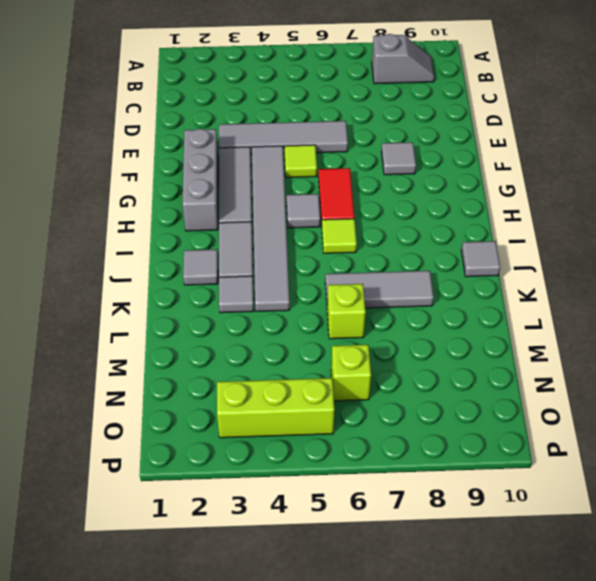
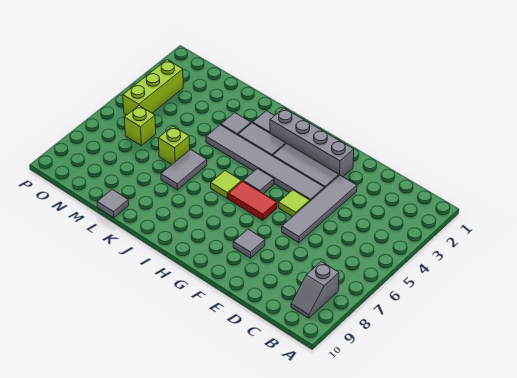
grey 1x3 brick [183,129,218,231] -> grey 1x4 brick [270,108,354,177]
grey 1x1 tile [461,241,500,277] -> grey 1x1 tile moved to [97,189,129,218]
grey 1x3 tile [325,271,434,308] -> grey 1x2 tile [161,149,207,190]

